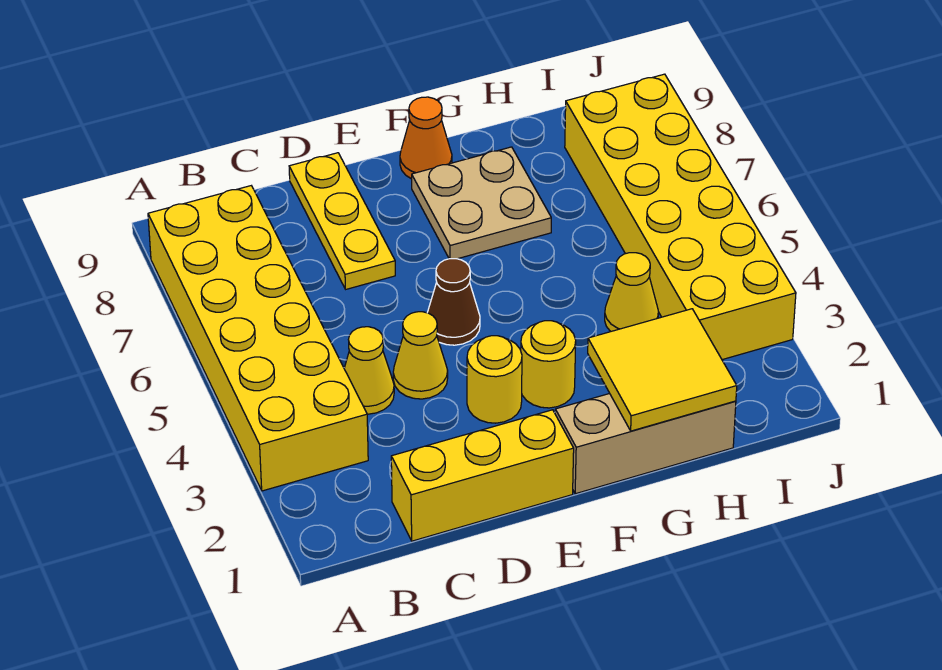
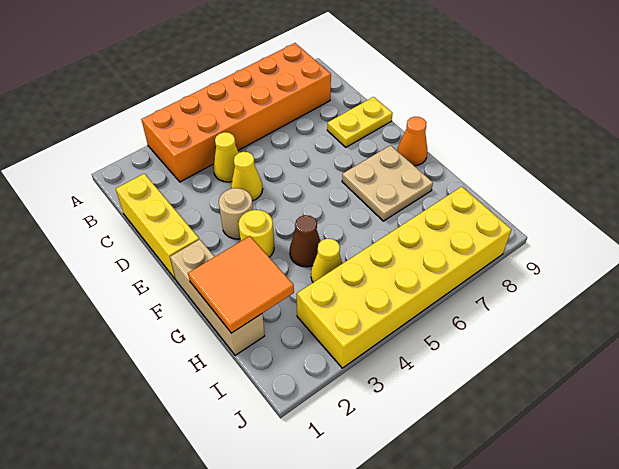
yellow 2x6 brick [148,186,368,491] -> orange 2x6 brick [141,43,331,182]
yellow 1x3 plate [289,153,395,289] -> yellow 1x2 plate [327,97,392,147]
yellow 1x1 round brick [467,336,522,423] -> tan 1x1 round brick [219,188,253,239]
brown 1x1 cone [427,259,480,345] -> brown 1x1 cone moved to [290,215,321,267]
yellow 2x2 tile [588,309,737,431] -> orange 2x2 tile [188,236,294,333]

